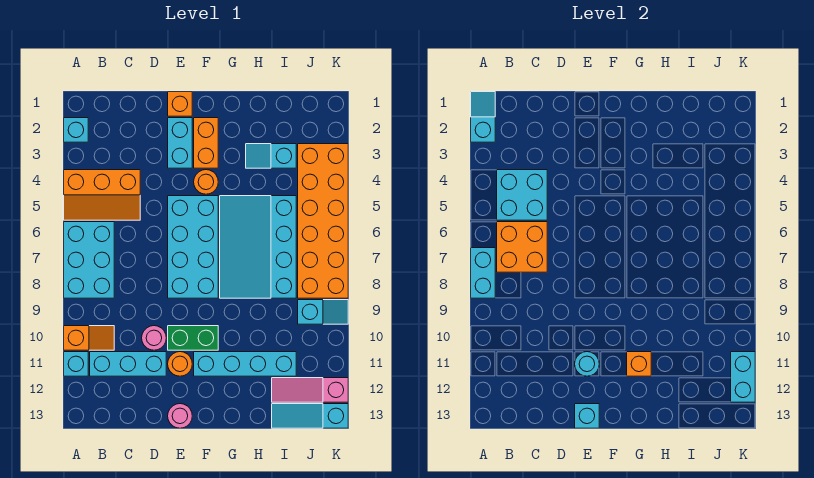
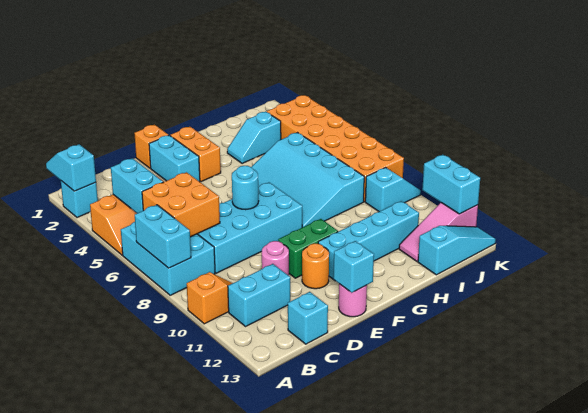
cyan 1x1 brick [64,352,88,376] -> cyan 1x1 brick moved to [288,292,328,344]
cyan 2x2 brick [497,170,547,220] -> cyan 1x2 brick [110,158,163,213]
cyan 1x3 brick [90,352,166,376] -> cyan 1x2 brick [228,264,290,326]
cyan 2x4 brick [168,196,218,298] -> cyan 2x4 brick turned to [198,182,302,273]
cyan 1x1 round brick [575,352,599,376] -> cyan 1x1 round brick moved to [232,166,259,210]
orange 1x1 round brick [194,170,218,194] -> none
orange 1x1 brick [627,352,651,376] -> none
cyan 1x3 slope [272,404,348,428] -> cyan 1x3 slope turned to [418,226,496,275]

